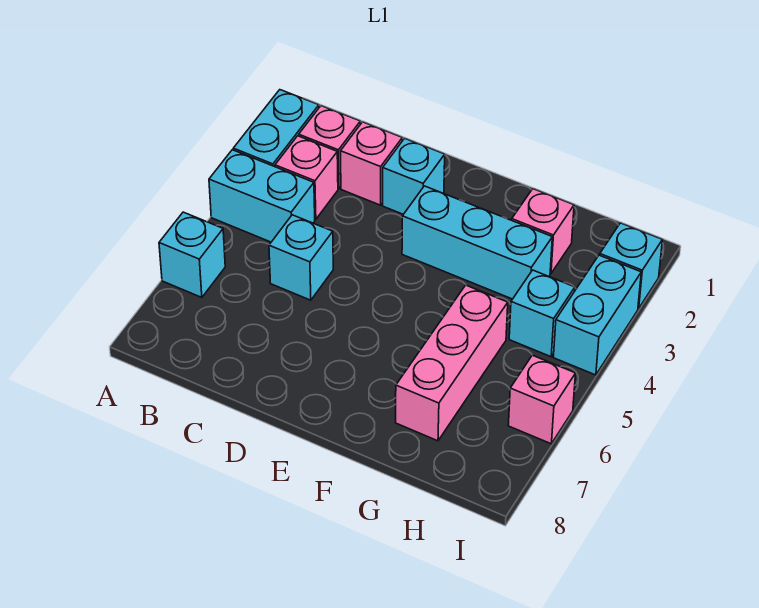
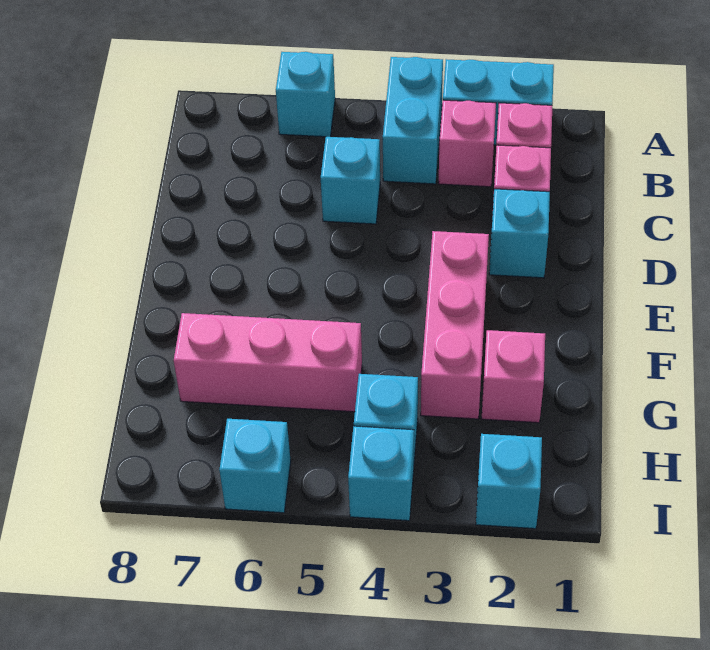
cyan 1x3 brick [402,186,552,299] -> pink 1x3 brick [421,231,489,419]
cyan 1x2 brick [553,255,641,375] -> cyan 1x1 brick [348,426,414,521]
pink 1x1 brick [508,355,576,444] -> cyan 1x1 brick [219,419,291,513]

